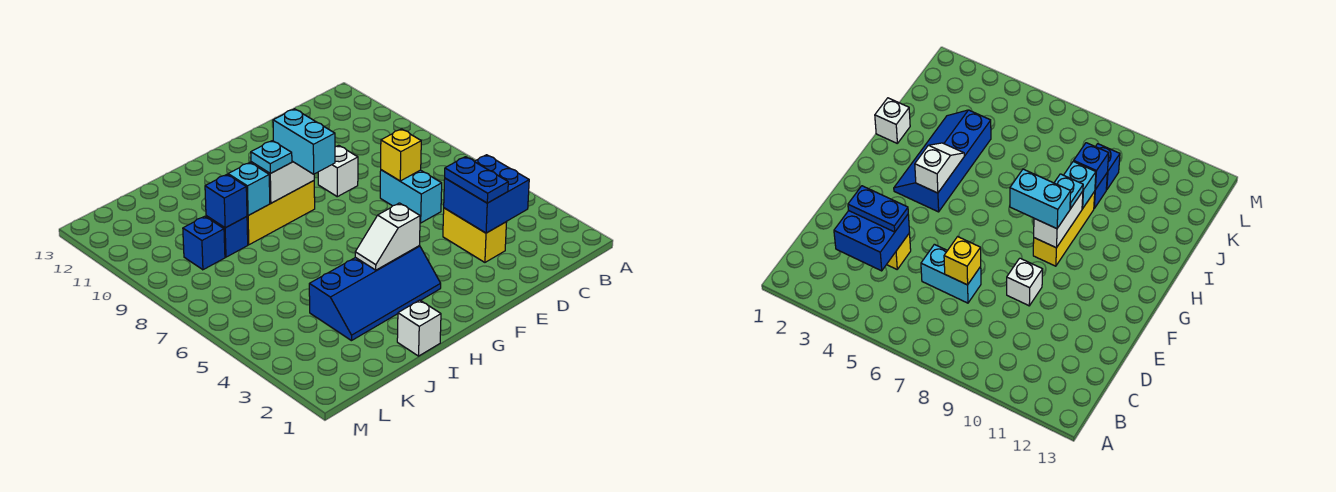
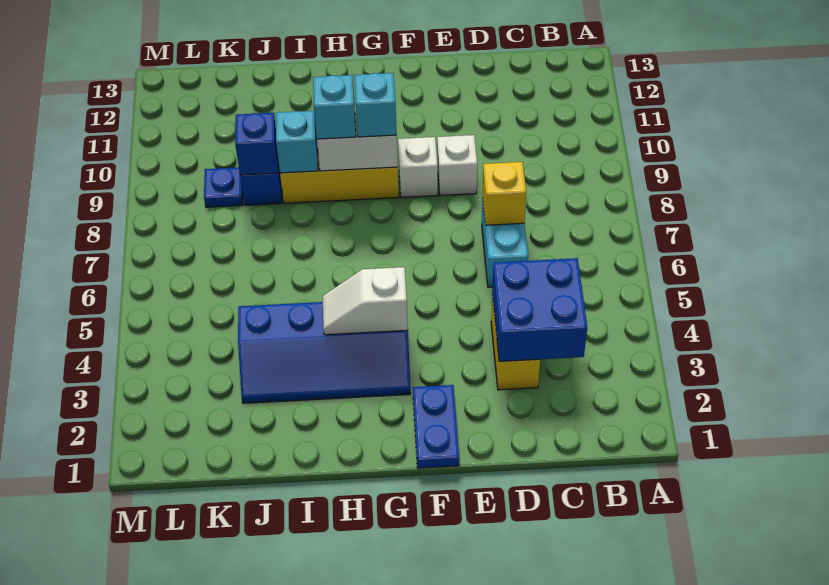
blue 1x2 plate [445,157,508,203] -> blue 1x2 plate moved to [413,385,459,468]
cyan 1x2 brick [273,109,335,174] -> cyan 1x1 brick [354,73,397,137]
cyan 1x1 plate [251,141,292,174] -> cyan 1x1 brick [313,75,356,139]
white 1x1 brick [397,300,441,356] -> white 1x1 brick moved to [398,137,438,197]
blue 1x1 brick [183,216,225,270] -> blue 1x1 plate [204,167,243,207]

